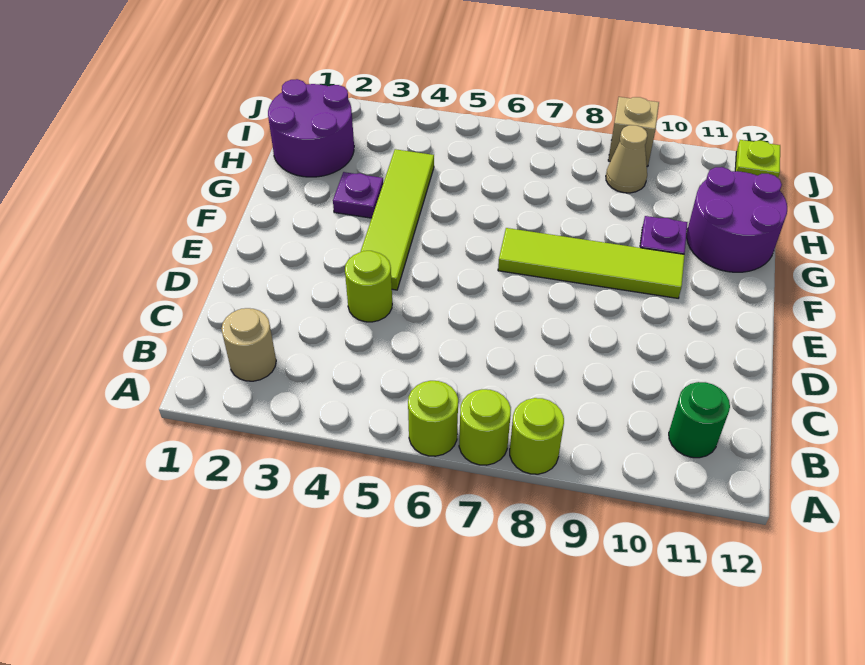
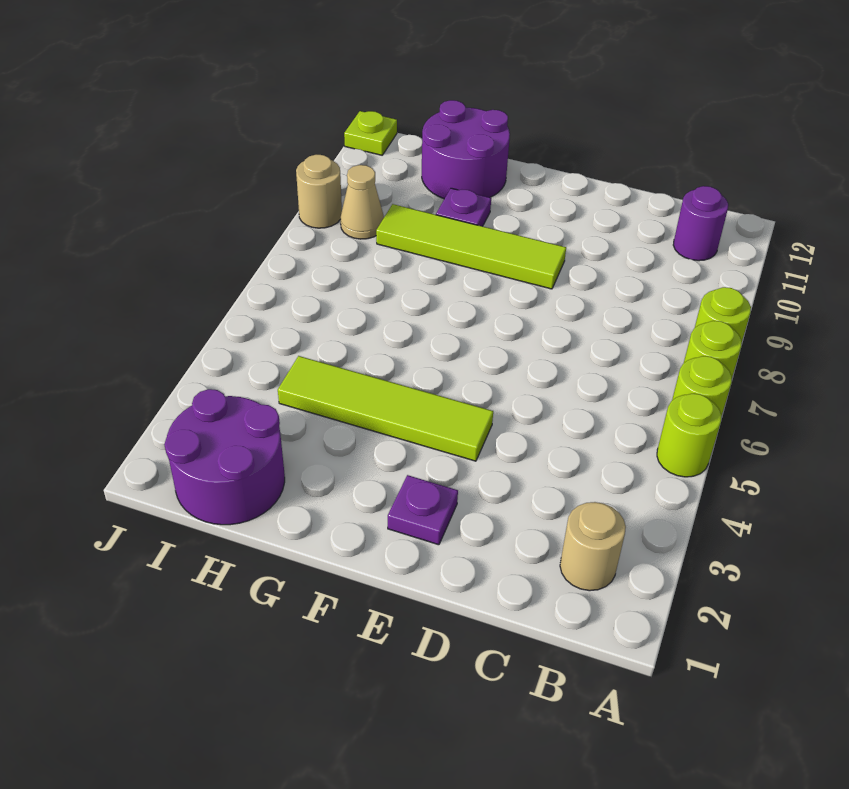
green 1x1 round brick [669,382,730,458] -> purple 1x1 round brick [673,186,728,261]
lime 1x1 round brick [345,251,392,322] -> lime 1x1 round brick moved to [657,394,721,477]
lime 1x4 tile [498,228,685,298] -> lime 1x4 tile turned to [376,204,566,289]
purple 1x1 plate [333,172,383,218] -> purple 1x1 plate moved to [388,475,458,545]
tan 1x1 brick [608,97,659,167] -> tan 1x1 round brick [296,155,342,228]

